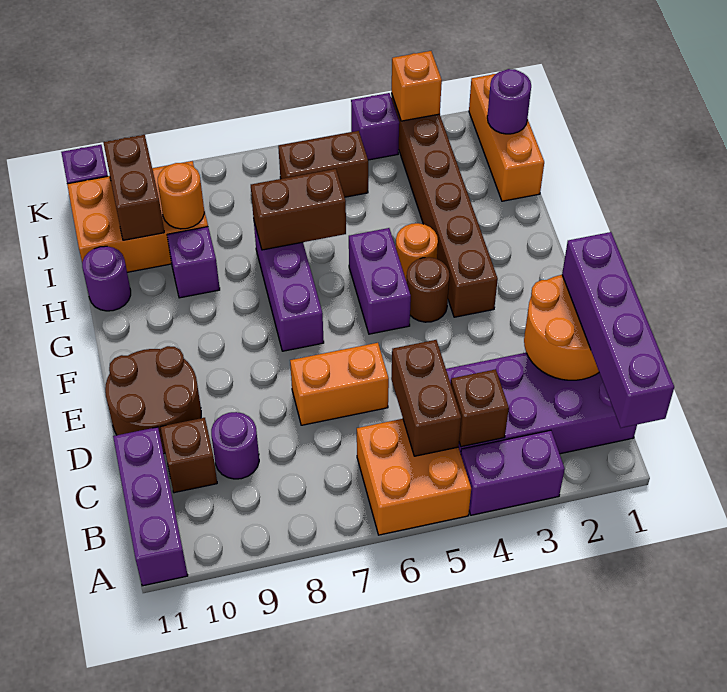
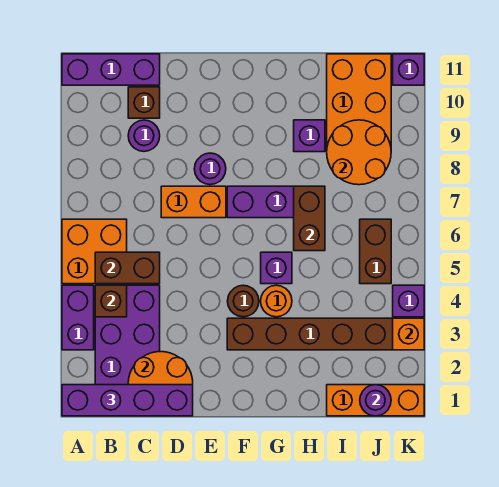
orange 1x2 brick [290,343,389,425] -> orange 1x2 brick turned to [161,186,226,218]
brown 2x2 round brick [105,346,201,454] -> none
purple 1x2 brick [349,228,411,334] -> purple 1x1 brick [261,252,292,284]
purple 1x1 round brick [82,246,131,311] -> purple 1x1 round brick moved to [194,153,226,185]
orange 1x1 round brick [158,163,204,229] -> orange 2x2 round brick [327,120,391,185]
brown 1x2 brick [103,135,164,240] -> none

